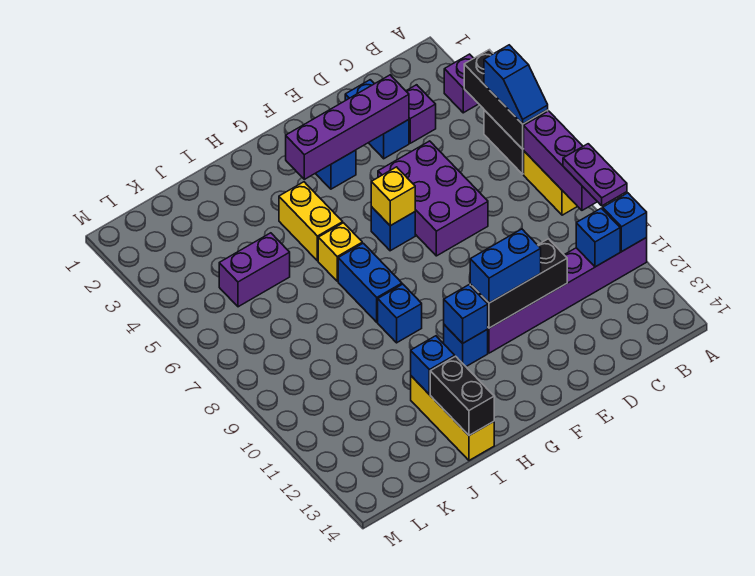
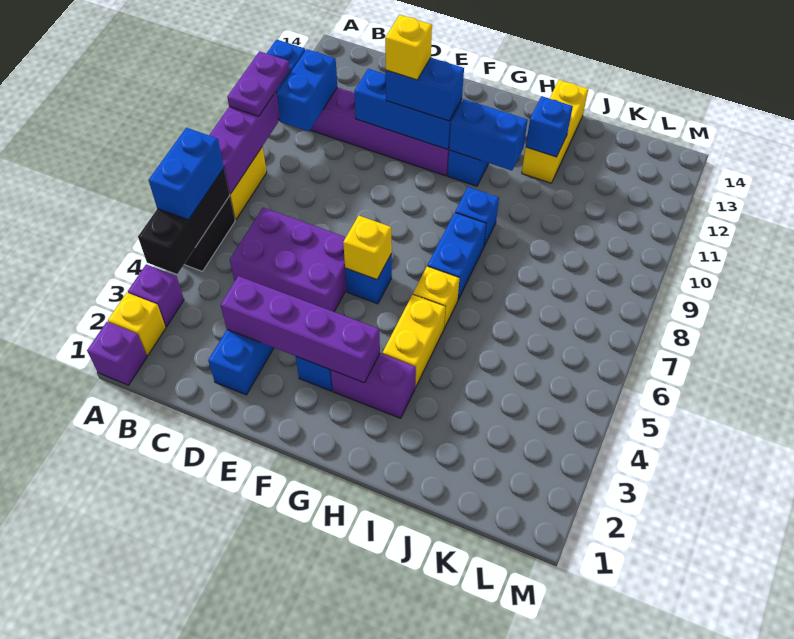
none -> yellow 1x1 brick [108,293,166,355]
blue 1x2 slope [484,45,548,124] -> blue 1x2 brick [149,128,224,220]
blue 1x1 brick [576,208,620,267] -> blue 1x2 brick [277,49,337,131]
purple 1x1 brick [406,85,436,143] -> purple 1x1 brick moved to [87,322,147,385]
purple 2x3 brick [378,141,488,256] -> purple 2x3 brick turned to [230,208,347,312]
black 1x3 brick [470,239,567,328] -> blue 1x3 brick [354,69,462,149]
none -> yellow 1x1 brick [385,15,432,80]
blue 1x1 brick [444,285,488,343] -> blue 1x2 brick [449,99,528,171]
black 1x2 brick [430,356,494,435] -> none
purple 1x2 brick [219,233,290,307] -> purple 1x2 brick moved to [331,353,416,418]

